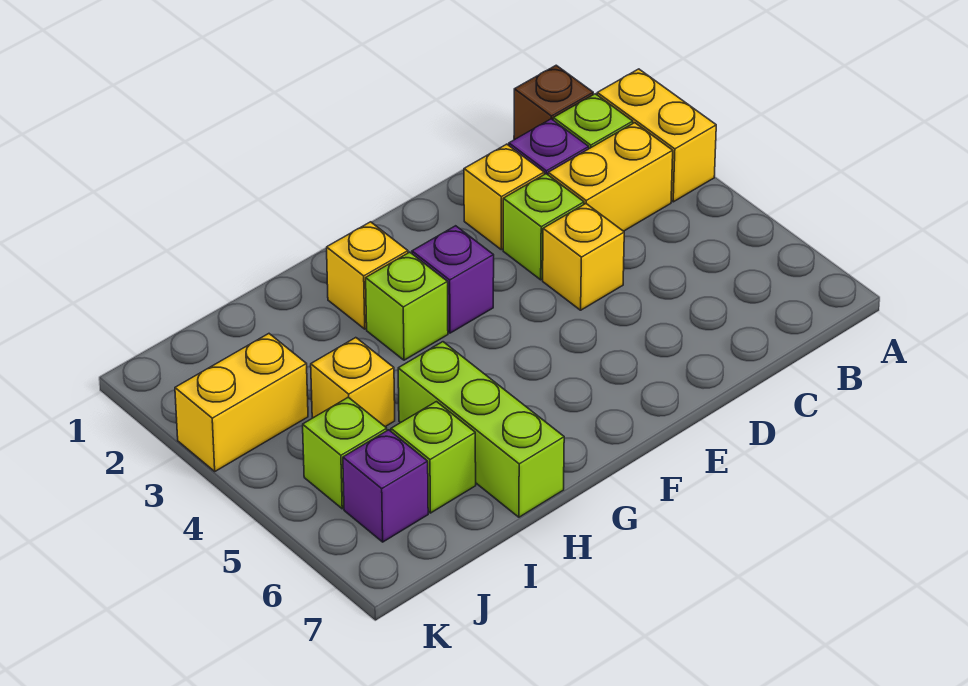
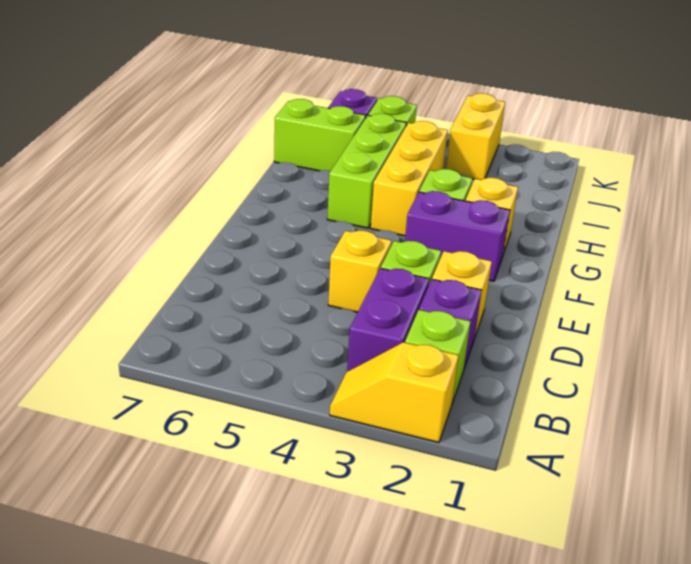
yellow 1x2 brick [597,69,716,202] -> yellow 1x2 slope [330,342,459,443]
brown 1x1 brick [514,65,593,140] -> none
yellow 1x2 brick [548,123,673,231] -> purple 1x2 brick [347,268,429,372]
purple 1x1 brick [412,226,494,333] -> purple 1x2 brick [405,191,510,281]
lime 1x3 brick [398,342,564,517] -> lime 1x3 brick turned to [327,113,406,228]
yellow 1x1 brick [311,338,395,427] -> yellow 1x3 brick [371,121,448,236]
lime 1x1 brick [391,402,476,513] -> lime 1x2 brick [274,99,366,171]

